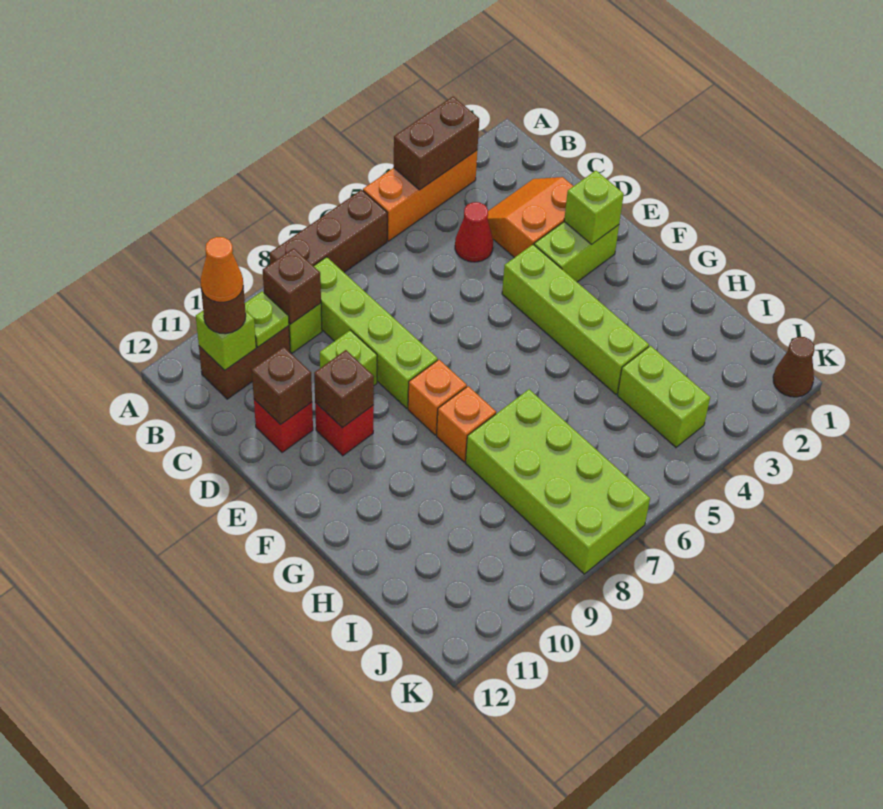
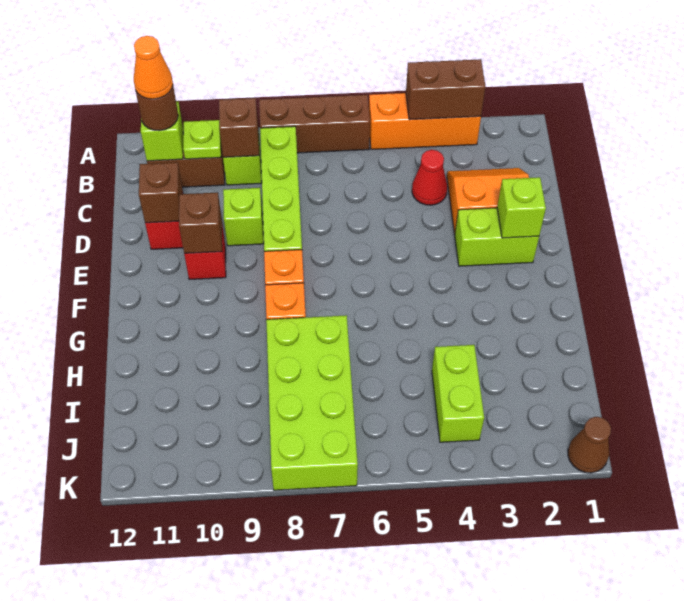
lime 1x4 brick [502,245,649,394] -> none

